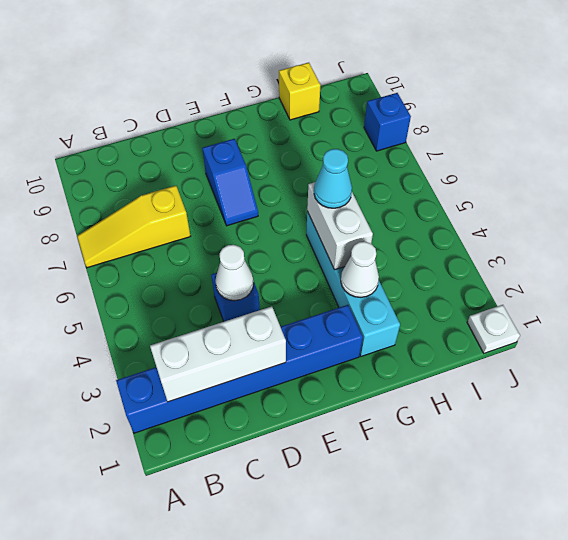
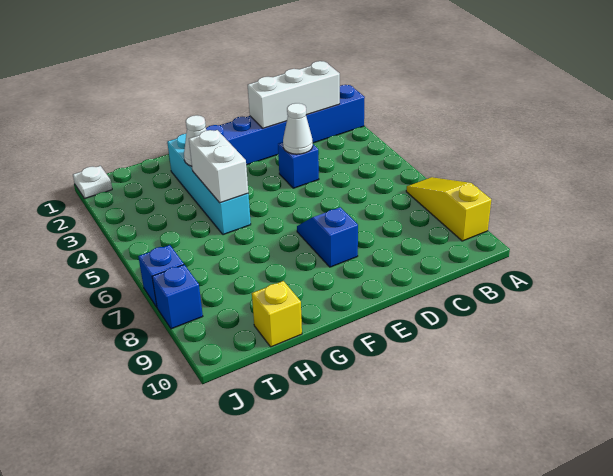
yellow 1x3 slope [77,186,190,268] -> yellow 1x3 slope turned to [406,177,491,241]
cyan 1x1 cone [314,149,352,208] -> none
none -> blue 1x1 brick [138,245,184,307]

